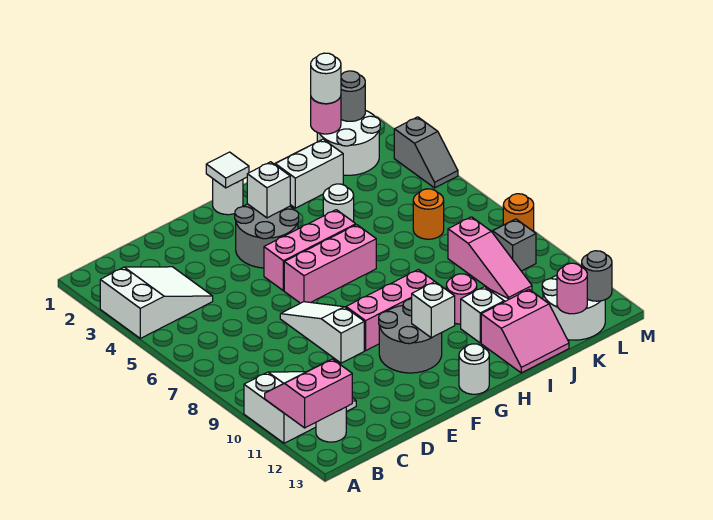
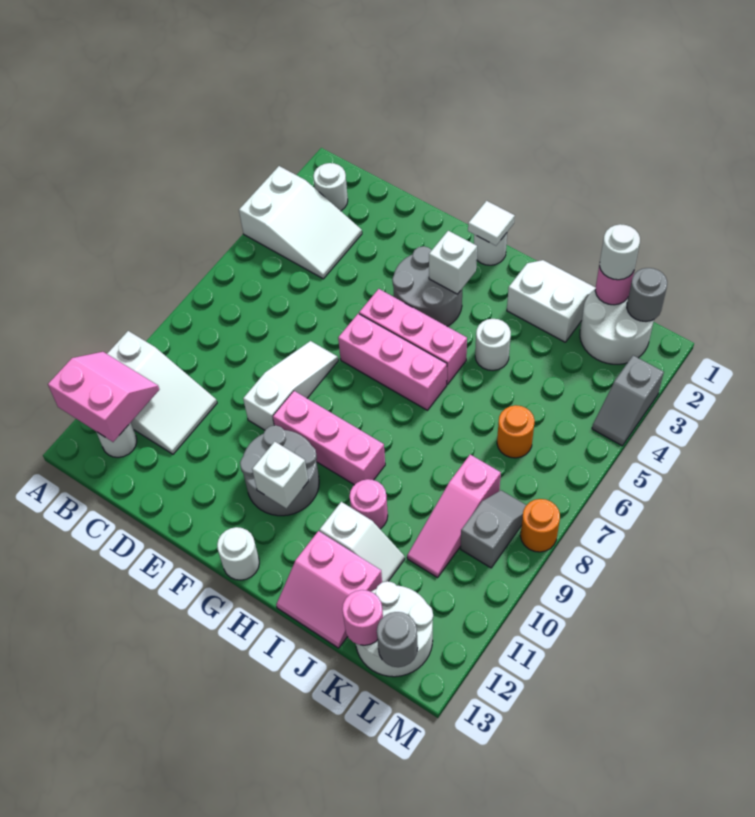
none -> white 1x1 round brick [313,163,348,211]

